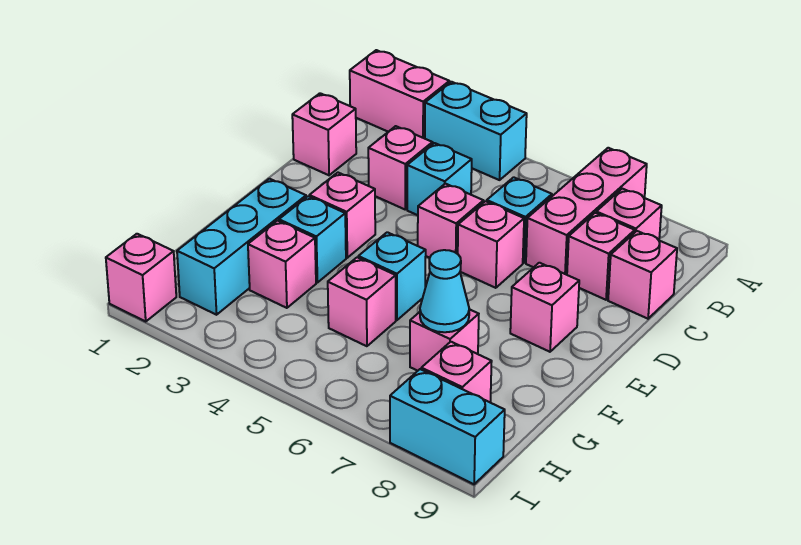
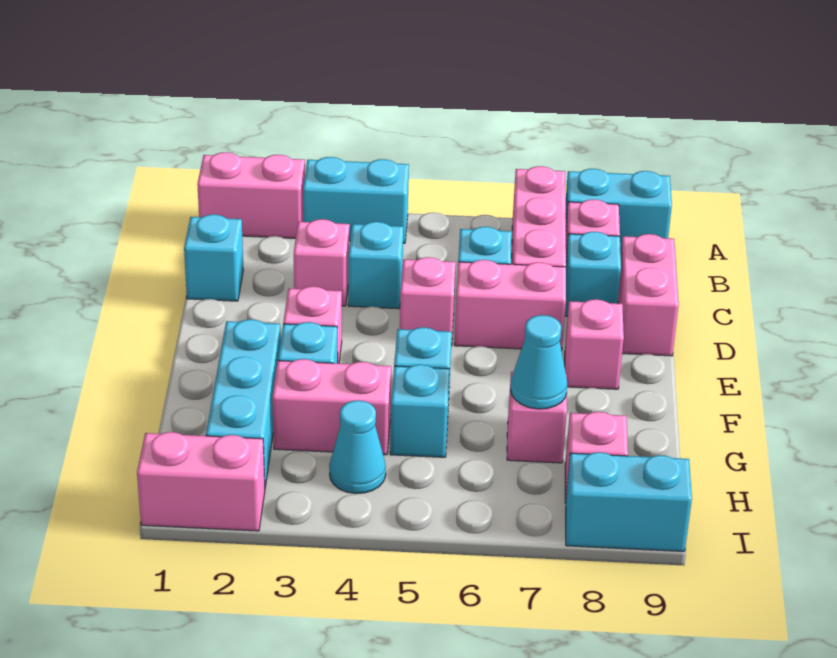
none -> cyan 1x2 brick [566,169,672,251]
pink 1x1 brick [292,93,356,175] -> cyan 1x1 brick [184,214,243,301]
pink 1x1 brick [567,213,635,300] -> cyan 1x1 brick [565,232,621,316]
pink 1x1 brick [608,231,677,319] -> pink 1x2 brick [618,234,679,356]
pink 1x1 brick [458,201,524,288] -> pink 1x2 brick [455,260,566,351]
pink 1x1 brick [248,221,316,308] -> pink 1x2 brick [272,359,391,455]
pink 1x1 brick [328,257,396,346] -> cyan 1x1 brick [390,365,450,457]
none -> cyan 1x1 cone [329,400,386,494]
pink 1x1 brick [106,234,176,321] -> pink 1x2 brick [137,432,265,531]

